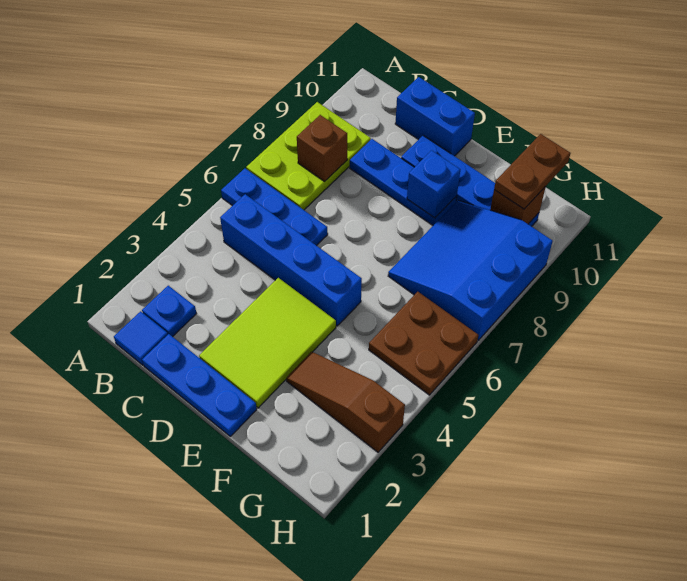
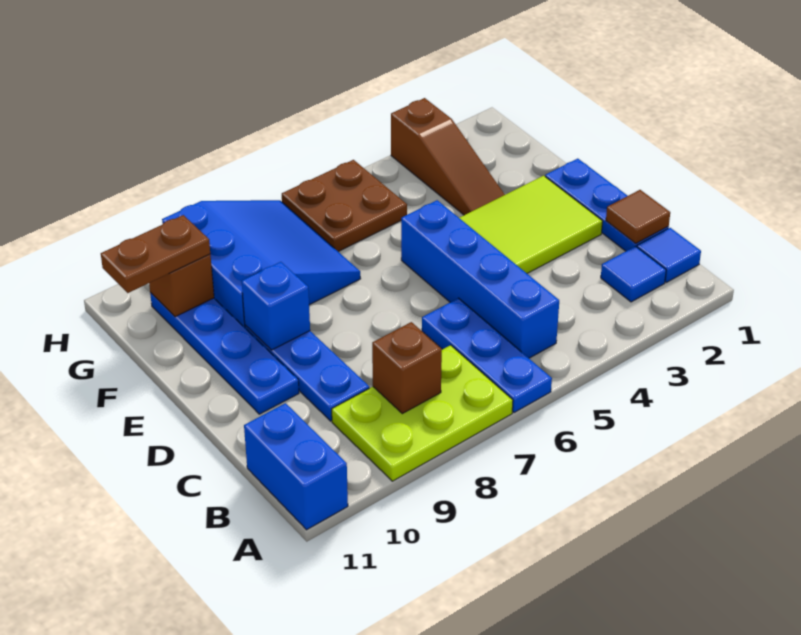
blue 1x1 plate [142,286,196,337] -> blue 1x1 tile [601,246,666,302]
none -> brown 1x1 tile [606,190,670,243]
blue 1x2 brick [395,77,475,156] -> blue 1x2 brick moved to [244,403,348,530]
blue 3x3 slope [388,200,553,340] -> blue 3x3 slope turned to [162,200,361,328]

